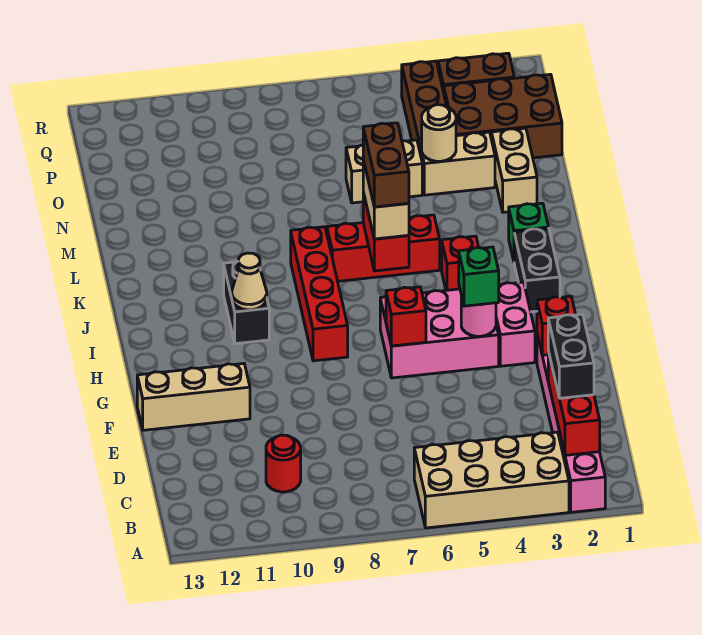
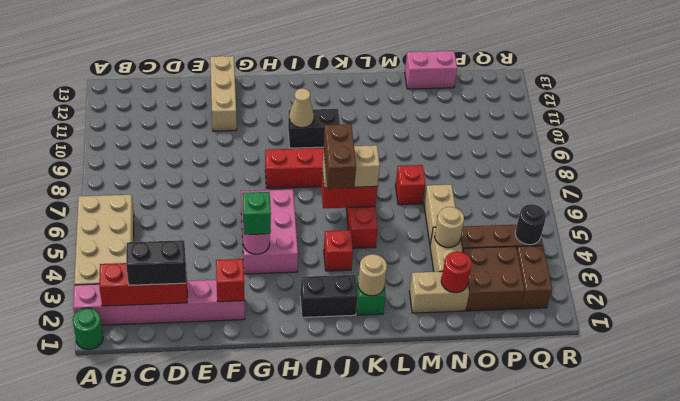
none -> green 1x1 round brick [73,308,103,350]
red 1x1 round brick [266,435,301,492] -> red 1x1 round brick moved to [441,251,472,293]
pink 1x2 brick [496,282,535,366] -> pink 1x2 brick moved to [405,51,457,89]
red 1x1 brick [386,287,426,346] -> red 1x1 brick moved to [396,165,425,205]
brown 1x2 brick [363,123,409,207] -> brown 1x2 brick turned to [324,124,356,189]
none -> tan 1x1 round brick [358,254,387,296]
brown 2x3 brick [444,74,562,158] -> brown 2x2 brick [463,246,525,311]
none -> black 1x1 round brick [515,204,546,245]

